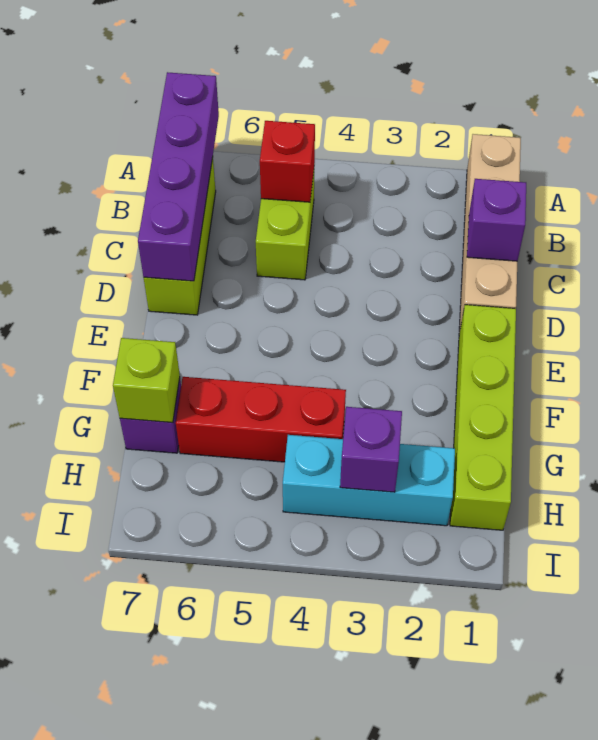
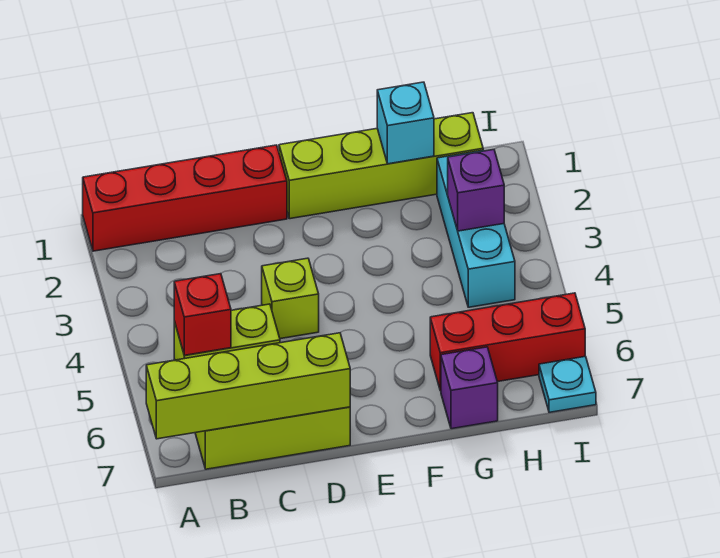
tan 1x4 brick [459,134,521,334] -> red 1x4 brick [83,145,287,251]
purple 1x4 brick [138,72,219,281] -> lime 1x4 brick [146,333,350,439]
purple 1x1 brick [467,179,526,261] -> none
none -> cyan 1x1 brick [377,82,434,164]
red 1x3 brick [176,377,346,462] -> red 1x3 brick turned to [430,293,585,391]
lime 1x1 brick [113,338,180,423] -> lime 1x1 brick moved to [262,258,319,339]
none -> cyan 1x1 plate [539,356,596,412]

